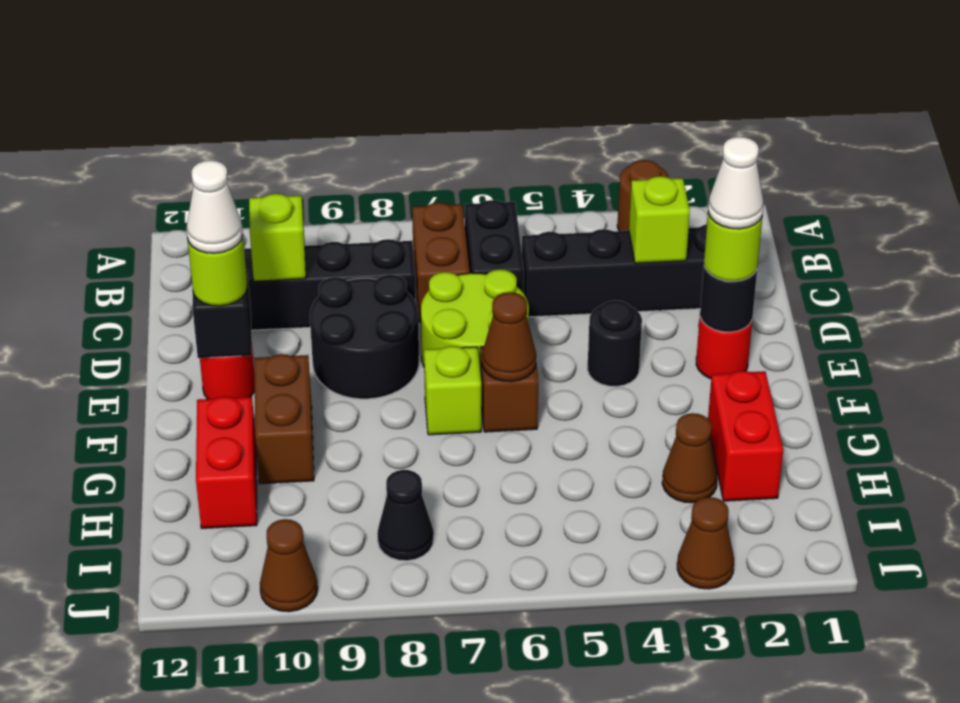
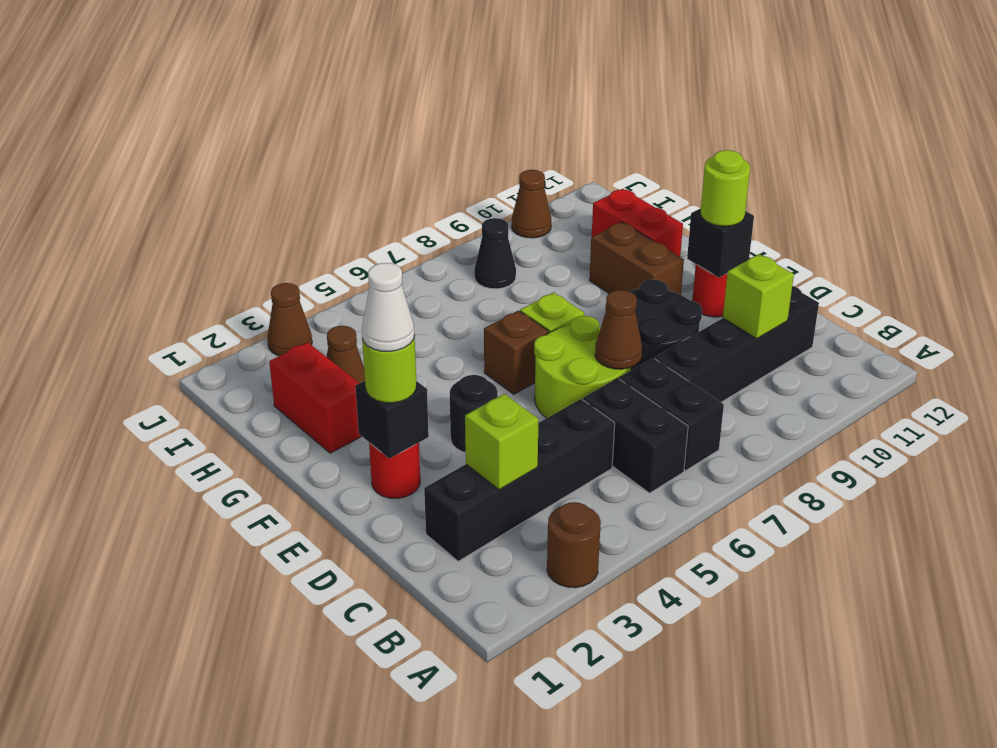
brown 1x2 brick [412,203,470,322] -> black 1x2 brick [619,358,724,471]
black 1x1 round brick [700,266,757,332] -> black 1x1 brick [355,381,429,458]
white 1x1 cone [186,160,243,253] -> none
brown 1x1 cone [482,292,536,382] -> brown 1x1 cone moved to [595,290,642,369]

